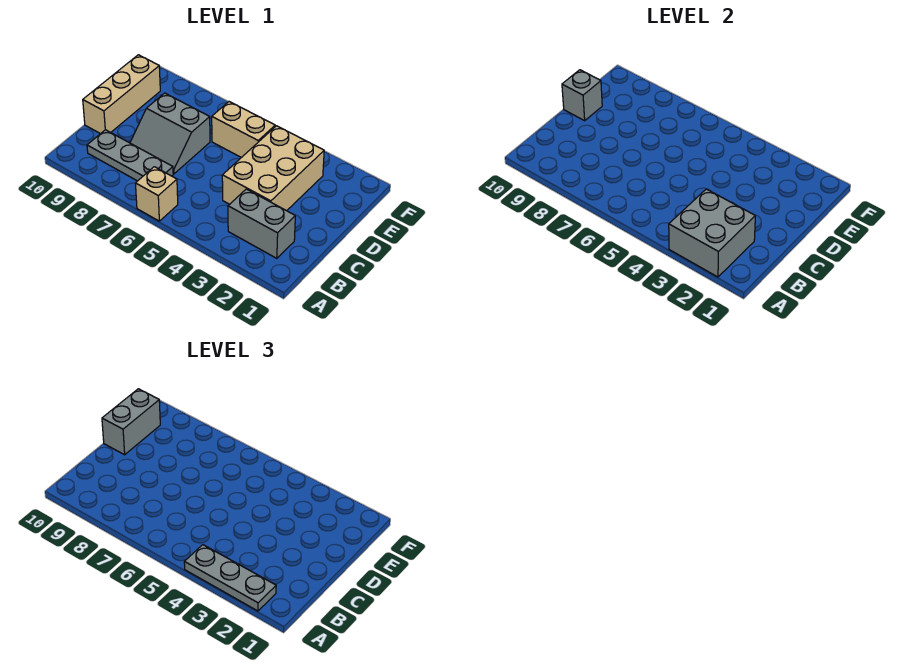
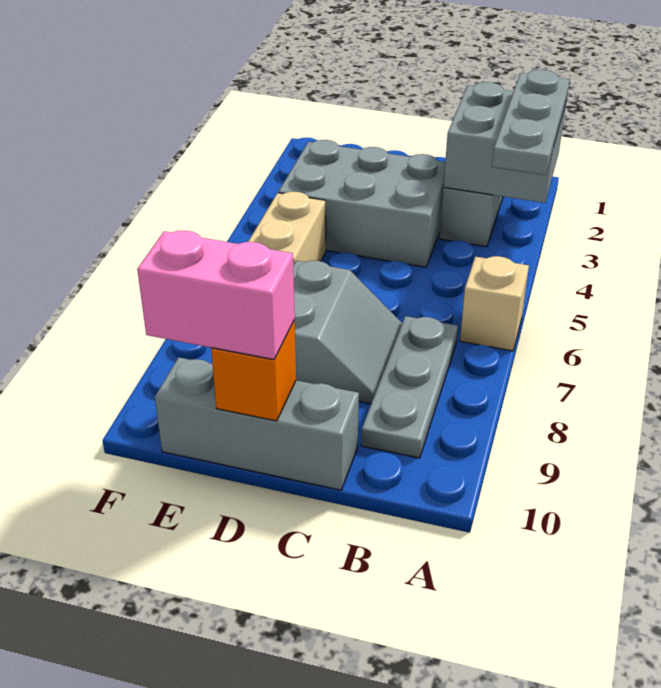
tan 2x3 brick [222,126,324,211] -> grey 2x3 brick [278,140,445,267]
tan 1x3 brick [83,55,160,134] -> grey 1x3 brick [155,357,359,490]
grey 1x1 brick [562,70,602,121] -> orange 1x1 brick [211,320,296,421]
grey 1x2 brick [102,389,160,455] -> pink 1x2 brick [137,231,295,360]

